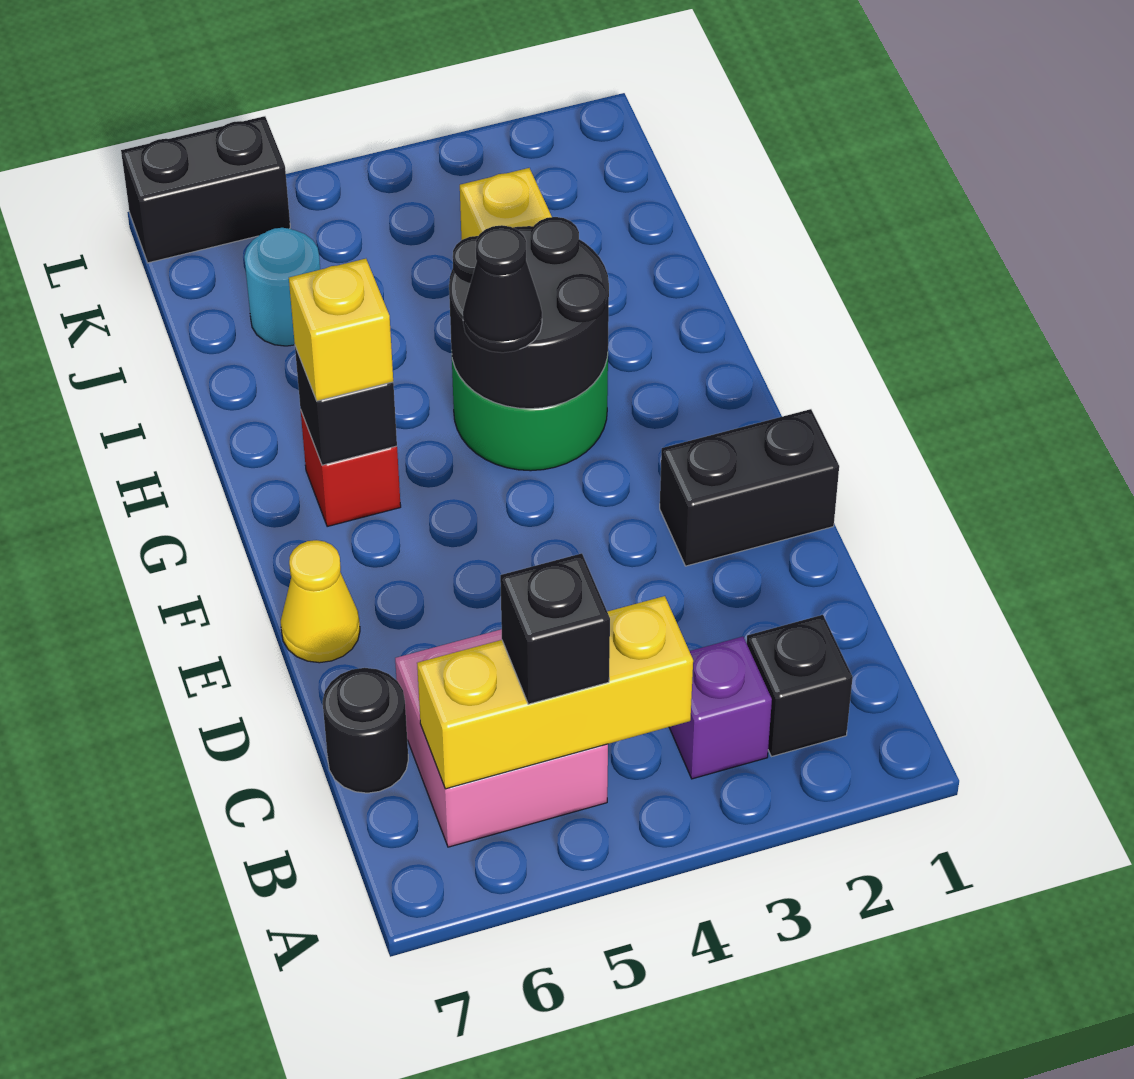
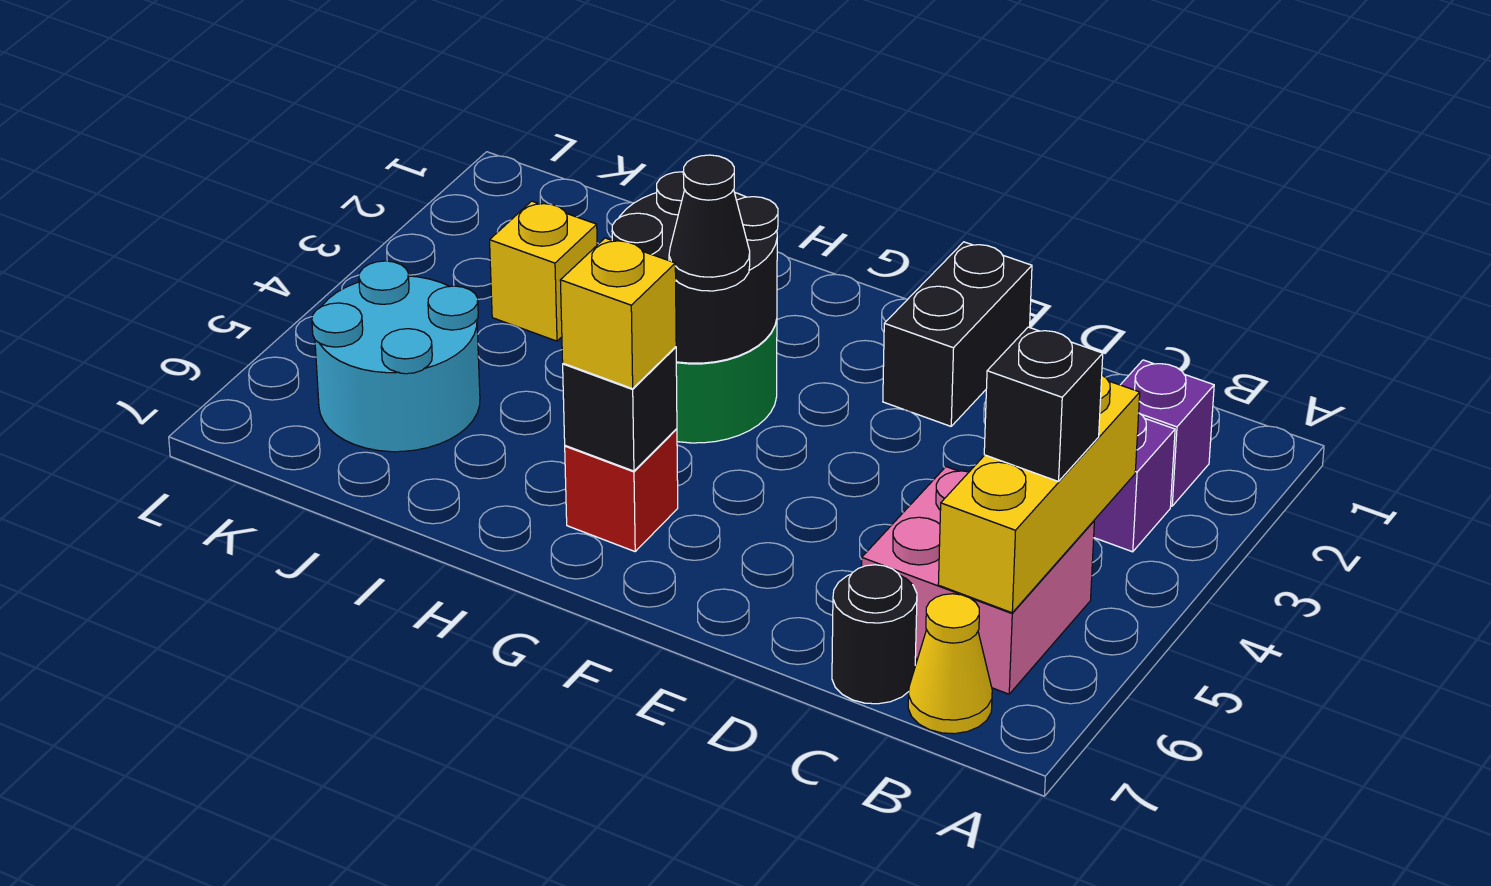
black 1x1 brick [747,615,853,757] -> purple 1x1 brick [1121,360,1214,506]
yellow 1x1 cone [281,540,360,663] -> yellow 1x1 cone moved to [908,594,992,734]
cyan 1x1 round brick [244,228,320,346] -> cyan 2x2 round brick [312,261,480,452]
black 1x2 brick [121,116,290,263] -> none

